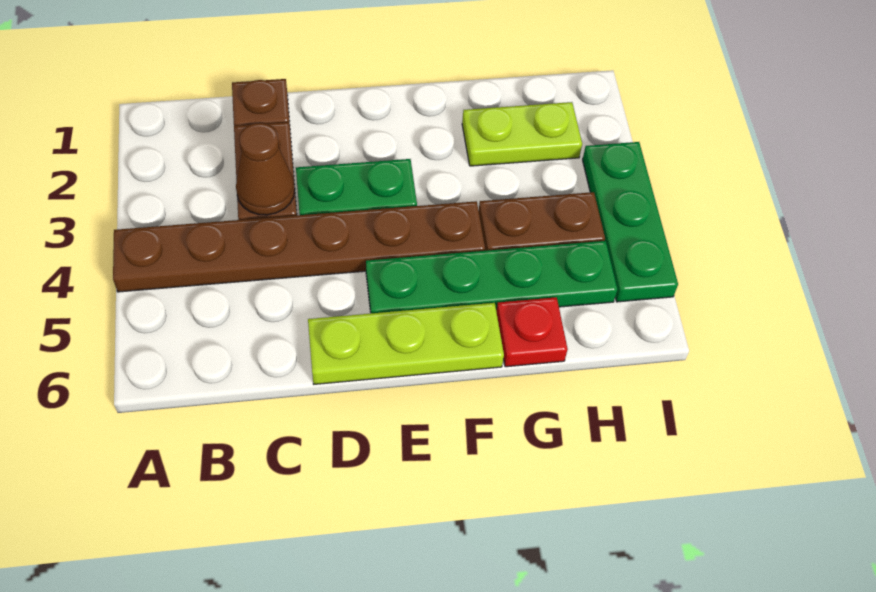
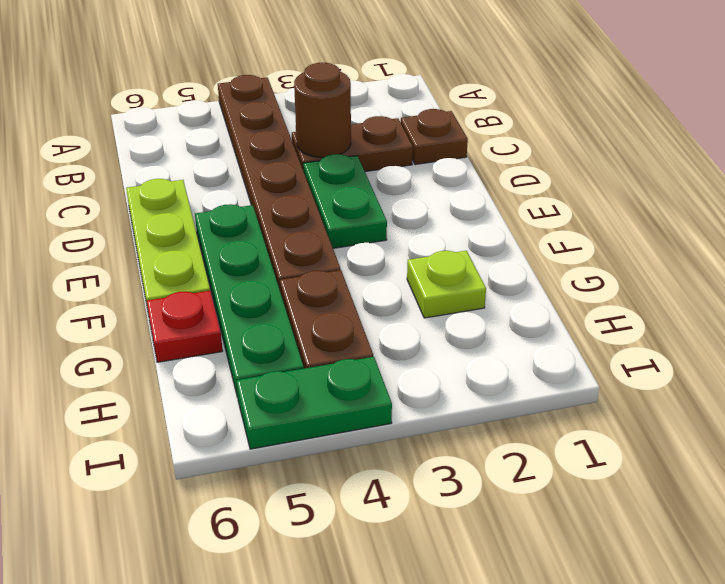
brown 1x1 cone [236,123,295,215] -> brown 1x1 round brick [294,63,351,158]
lime 1x2 plate [462,102,582,166] -> lime 1x1 plate [407,251,486,318]
green 1x3 plate [583,142,678,302] -> green 1x2 plate [236,357,392,449]

